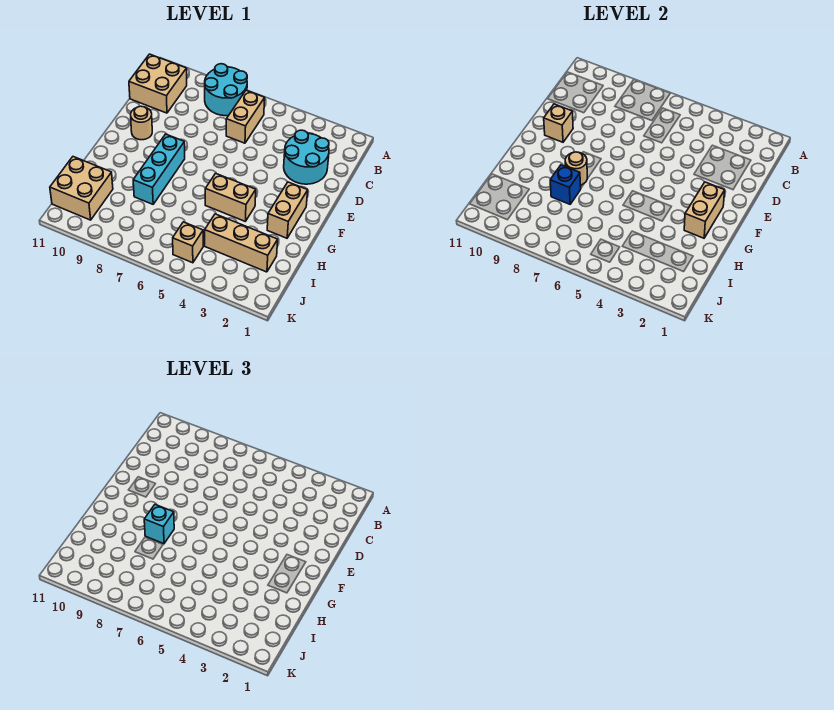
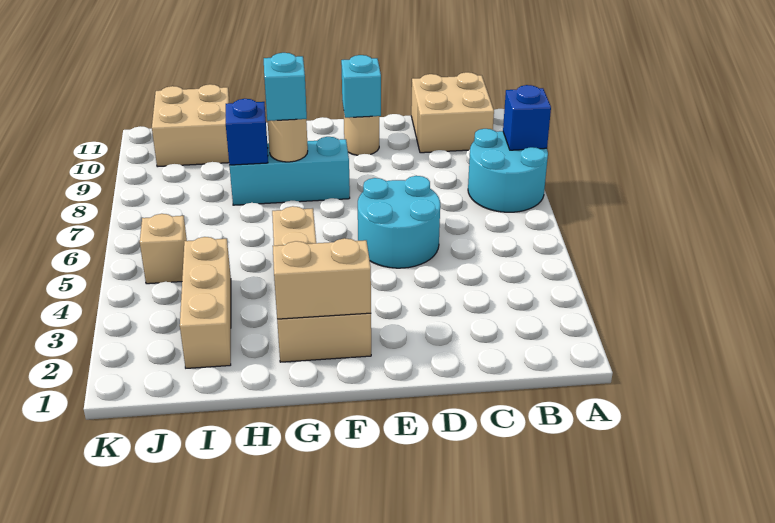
none -> blue 1x1 brick [503,85,551,150]
tan 1x2 brick [226,90,265,143] -> none
cyan 2x2 round brick [284,130,329,184] -> cyan 2x2 round brick moved to [358,176,440,268]
tan 1x1 brick [544,104,573,142] -> cyan 1x1 brick [341,55,381,118]

